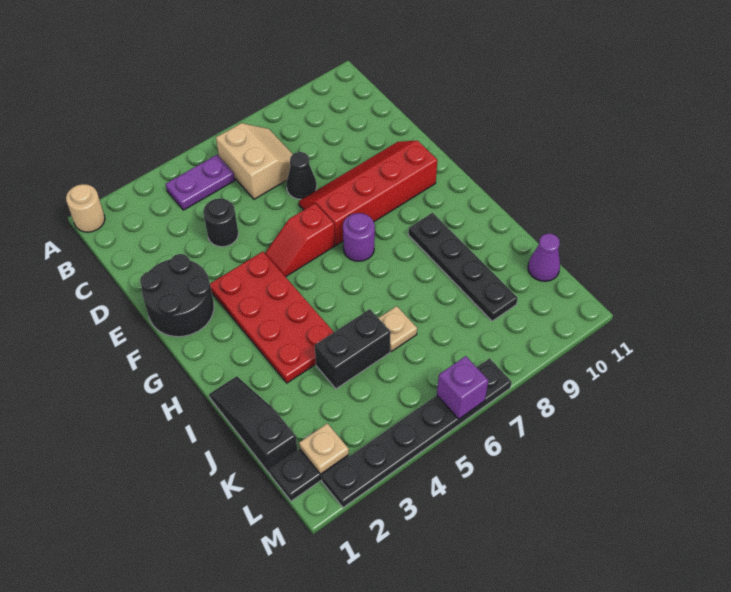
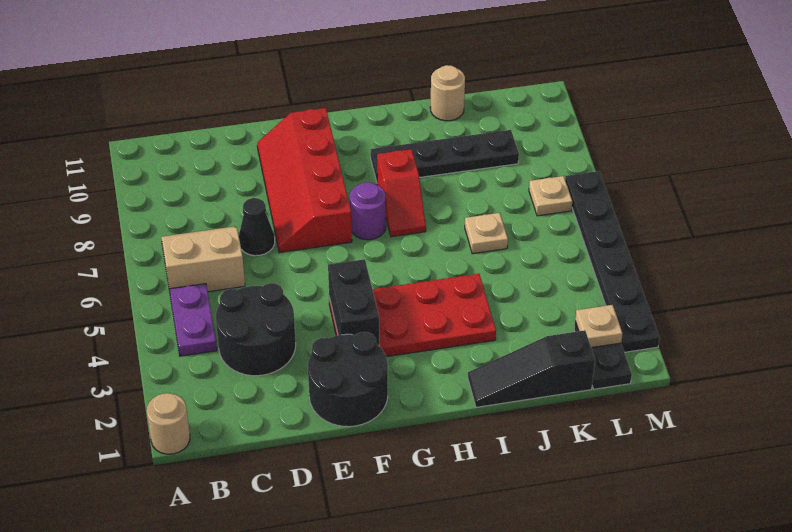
black 1x1 round brick [203,199,238,247] -> black 2x2 round brick [216,283,296,376]
red 1x2 slope [265,203,335,277] -> red 1x2 slope moved to [377,149,426,237]
black 1x2 brick [315,309,391,389] -> black 1x2 brick moved to [328,259,379,345]
none -> tan 1x1 round brick [430,65,465,121]
purple 1x1 cone [528,233,560,281] -> none
none -> tan 1x1 plate [529,176,572,216]
purple 1x1 brick [437,356,488,419] -> none

